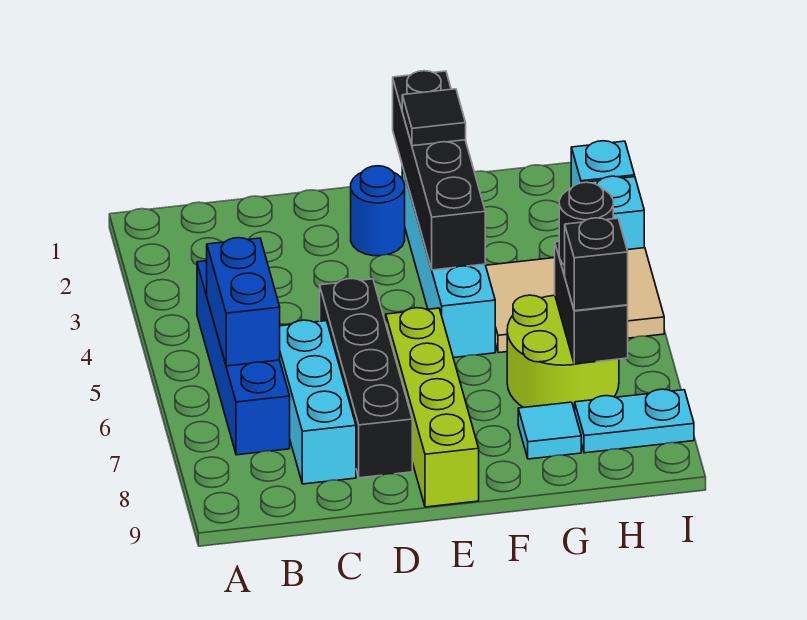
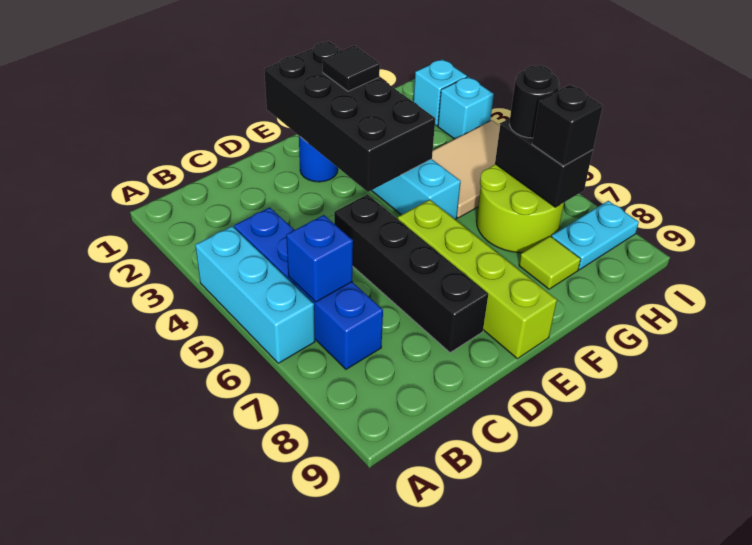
blue 1x2 brick [207,238,280,366] -> blue 1x1 brick [286,215,353,302]
cyan 1x3 brick [280,320,356,484] -> cyan 1x3 brick moved to [195,226,315,363]
black 1x4 brick [393,71,485,270] -> black 2x4 brick [264,42,435,192]
cyan 1x1 tile [518,402,581,459] -> lime 1x1 tile [519,236,581,289]

